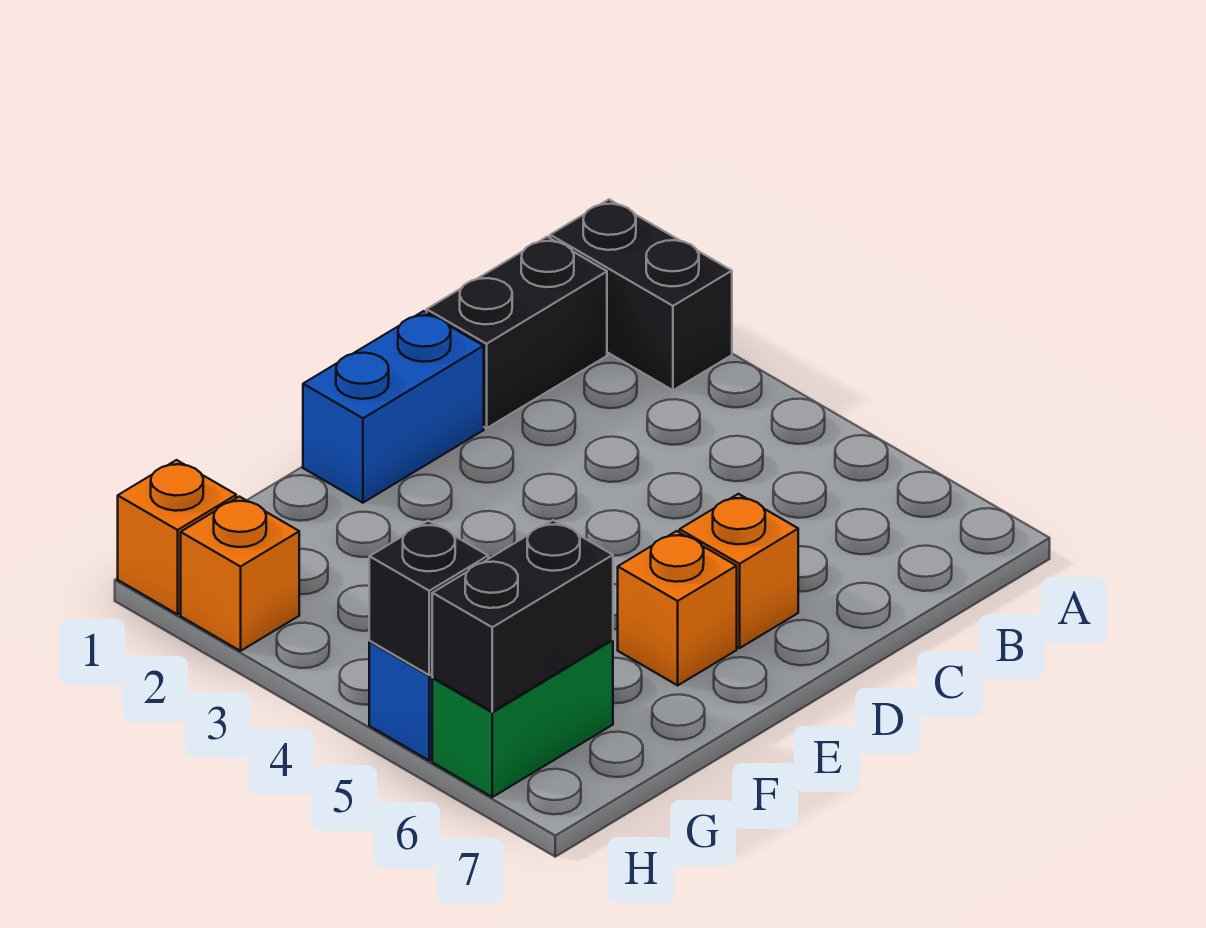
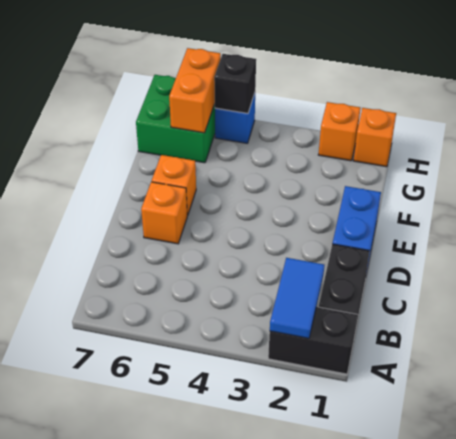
none -> blue 1x2 tile [270,258,324,338]
green 1x2 brick [432,640,613,797] -> green 2x2 brick [136,75,215,163]
black 1x2 brick [432,520,613,712] -> orange 1x2 brick [169,48,221,133]

